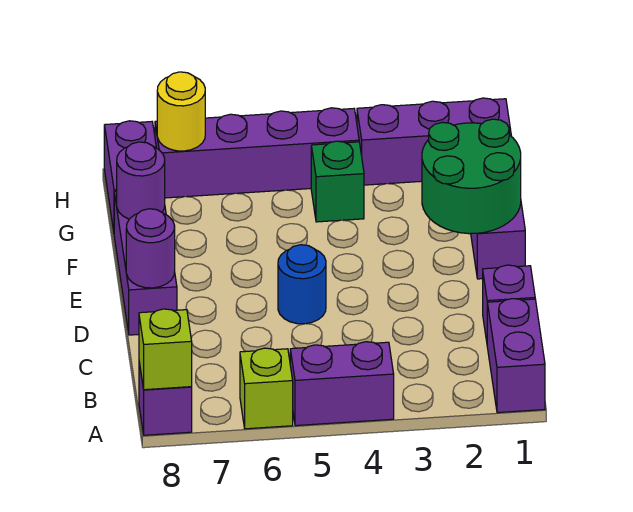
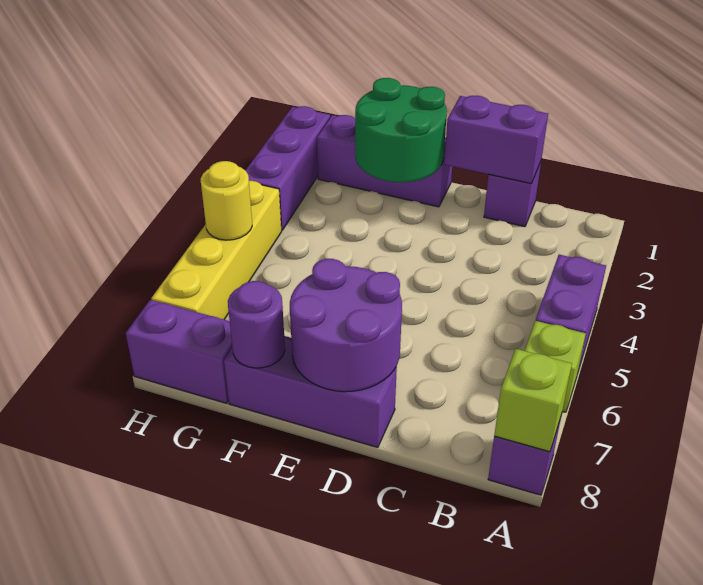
purple 1x2 brick [487,299,545,413] -> purple 1x2 brick moved to [444,96,548,183]
blue 1x1 round brick [278,245,326,324] -> none
purple 1x1 round brick [126,209,175,288] -> purple 2x2 round brick [290,259,402,392]
green 1x1 brick [311,141,364,222] -> none
purple 1x4 brick [155,108,359,198] -> yellow 1x4 brick [151,181,282,319]
yellow 1x1 round brick [157,72,205,151] -> yellow 1x1 round brick moved to [201,161,252,240]

